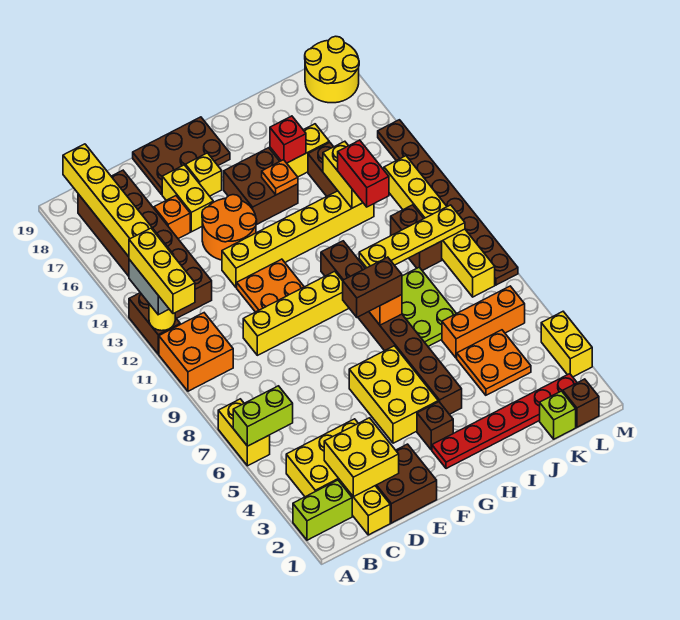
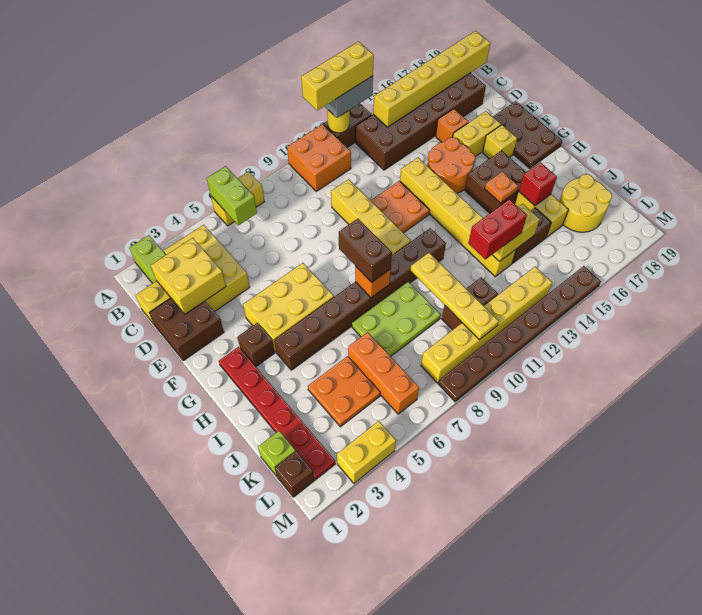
yellow 2x2 round brick [305,36,359,103] -> yellow 2x2 round brick moved to [559,174,612,232]

